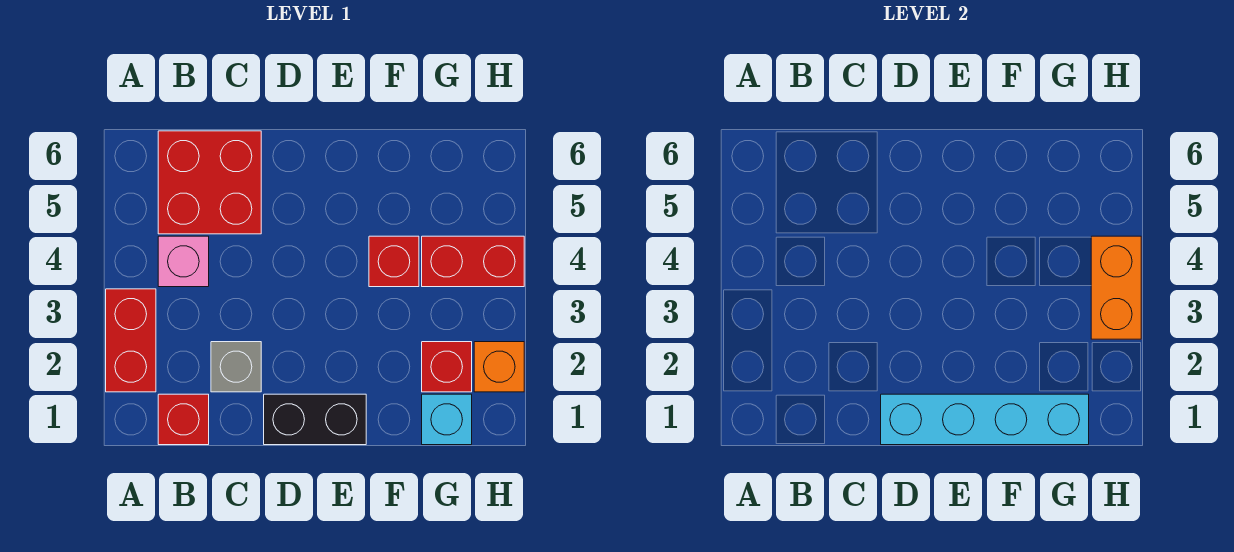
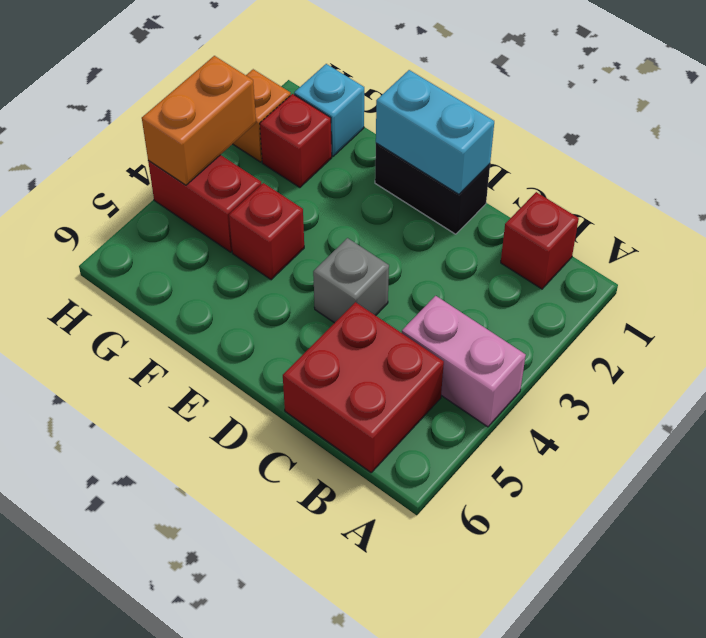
red 1x2 brick [106,289,156,392] -> none
pink 1x1 brick [158,236,209,287] -> pink 1x2 brick [402,296,526,427]
grey 1x1 brick [211,342,261,392] -> grey 1x1 brick moved to [313,238,389,323]
cyan 1x4 brick [881,394,1089,445] -> cyan 1x2 brick [376,70,494,194]

